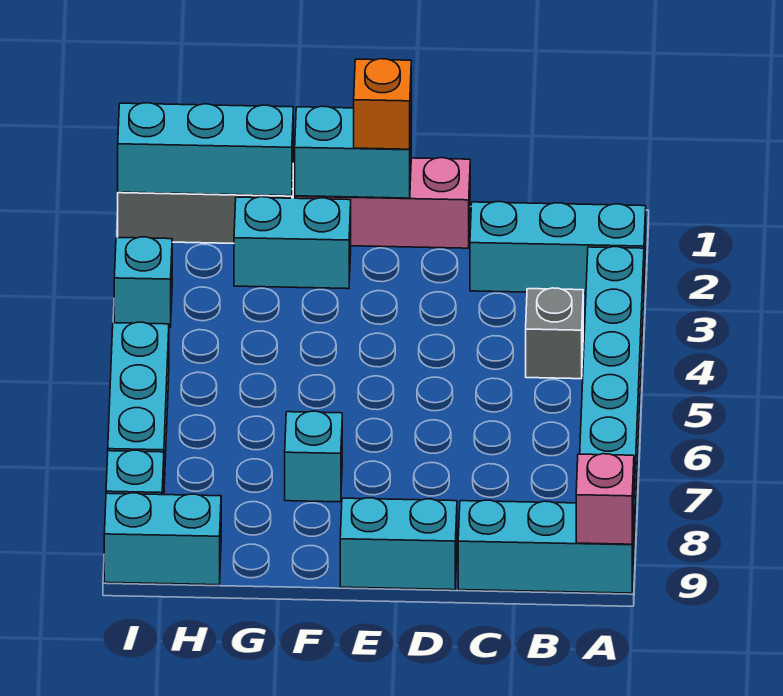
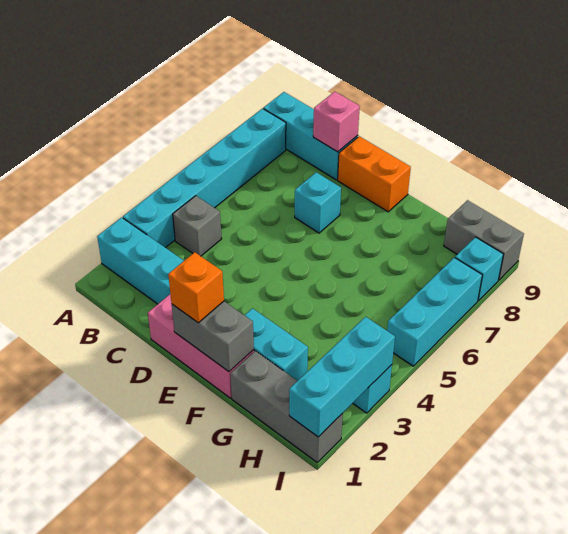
pink 1x1 brick [576,454,634,544] -> pink 1x1 brick moved to [313,92,360,152]
cyan 1x2 brick [340,498,457,590] -> orange 1x2 brick [338,136,411,212]
cyan 1x2 brick [295,106,411,198] -> grey 1x2 brick [172,301,254,372]
cyan 1x1 brick [285,411,342,502] -> cyan 1x1 brick moved to [295,172,341,233]
cyan 1x3 brick [118,103,293,196] -> cyan 1x3 brick turned to [289,317,395,437]
cyan 1x2 brick [104,493,221,585] -> grey 1x2 brick [444,200,524,280]

